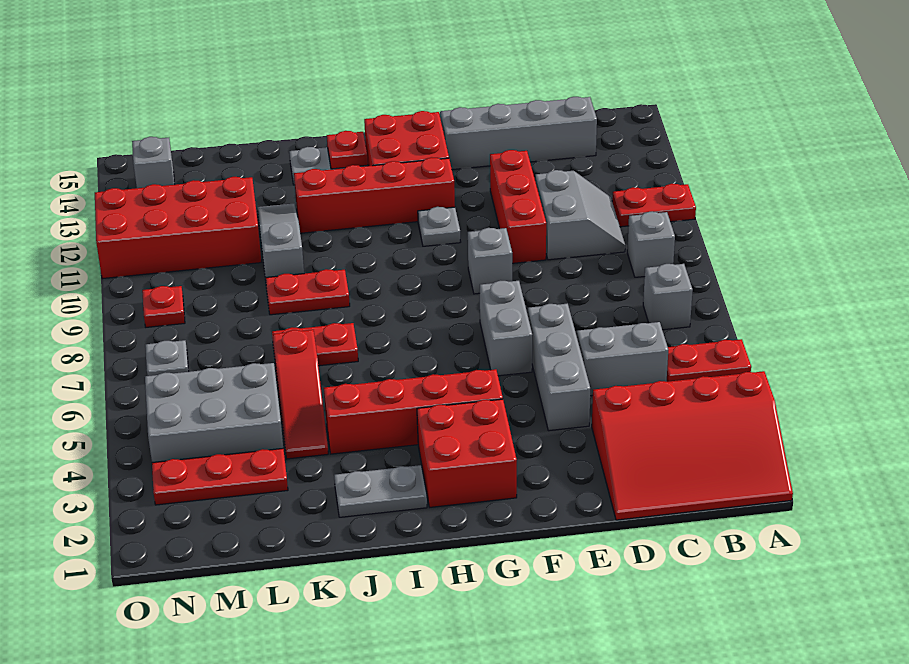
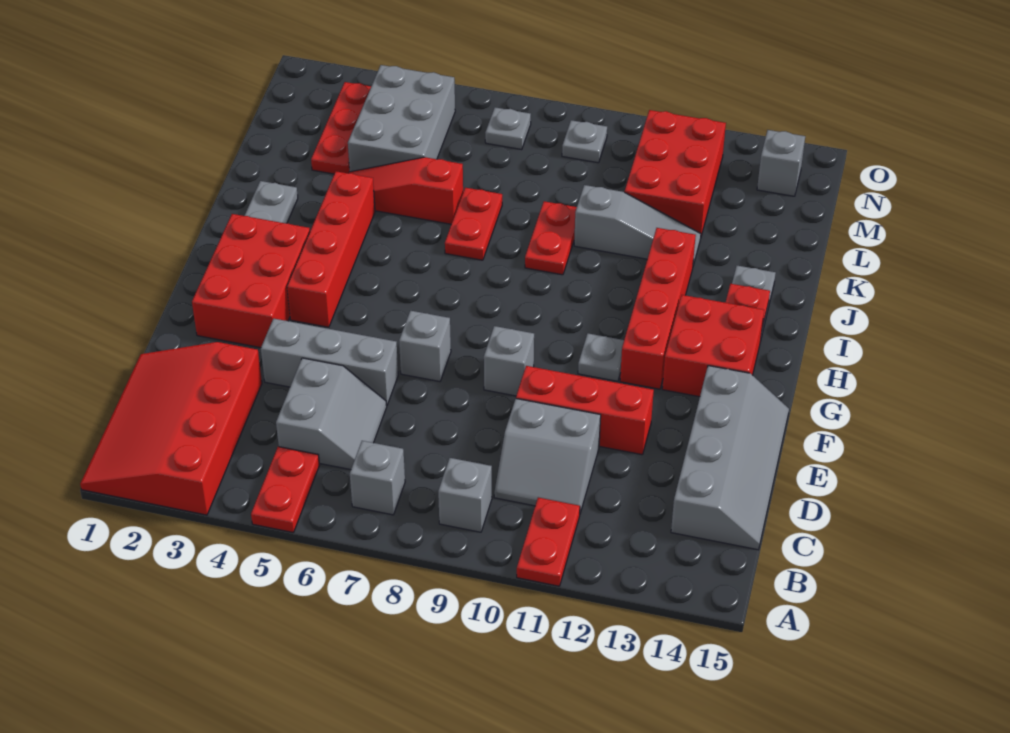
grey 1x2 brick [480,281,532,376] -> grey 1x1 brick [399,311,451,382]
red 2x2 brick [417,399,517,507] -> red 2x3 brick [192,214,310,348]
red 2x4 brick [95,177,261,279] -> red 2x3 brick [625,110,726,236]
red 1x1 plate [142,286,185,327] -> grey 1x1 plate [562,120,607,163]

